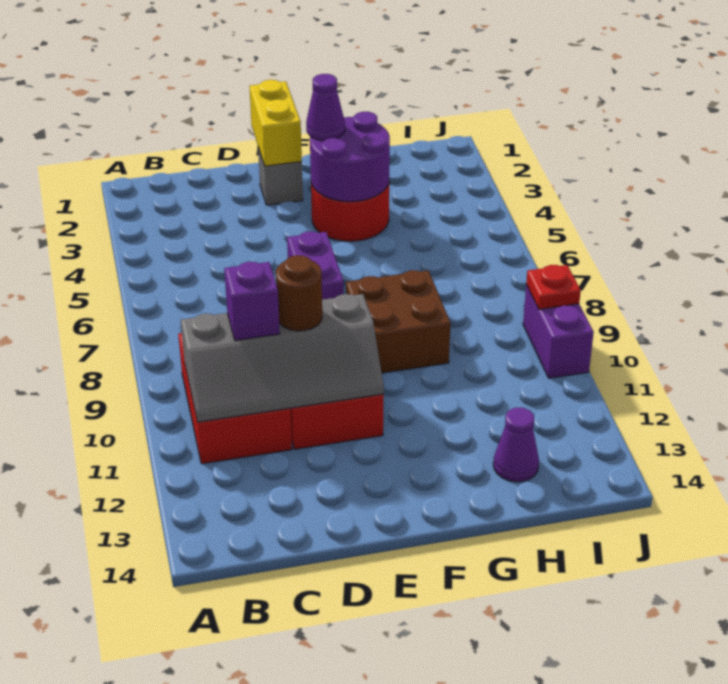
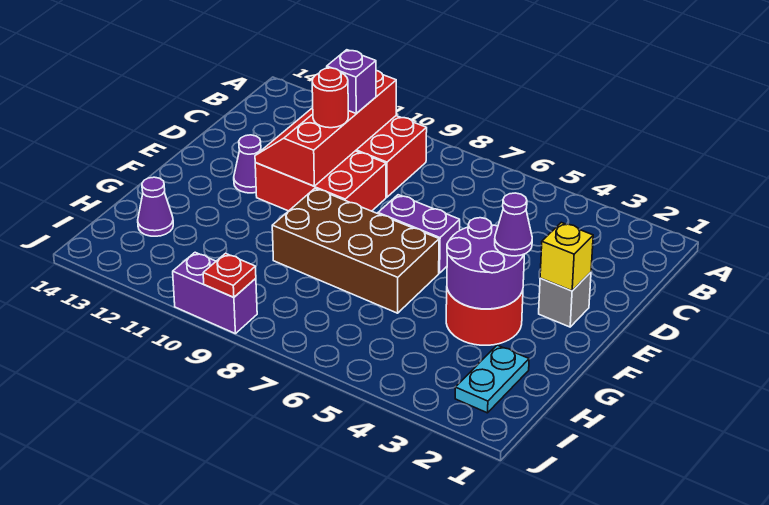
grey 2x4 slope [181,294,384,422] -> red 2x4 slope [255,71,396,186]
brown 1x1 round brick [276,255,322,331] -> red 1x1 round brick [312,68,348,128]
yellow 1x2 brick [250,80,302,166] -> yellow 1x1 brick [540,222,593,291]
none -> purple 1x1 cone [234,135,261,193]
brown 2x2 brick [346,270,451,373] -> brown 2x4 brick [272,188,439,313]
none -> cyan 1x2 plate [455,345,529,413]

